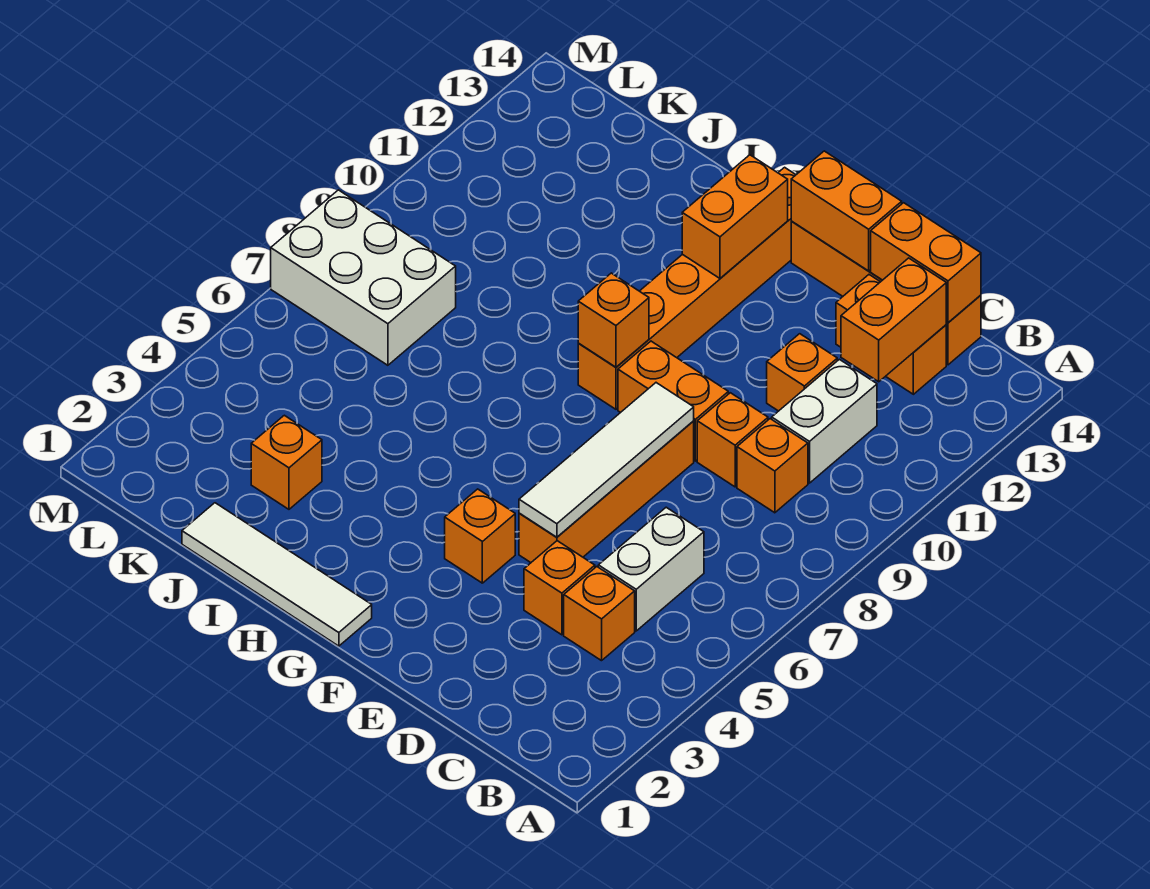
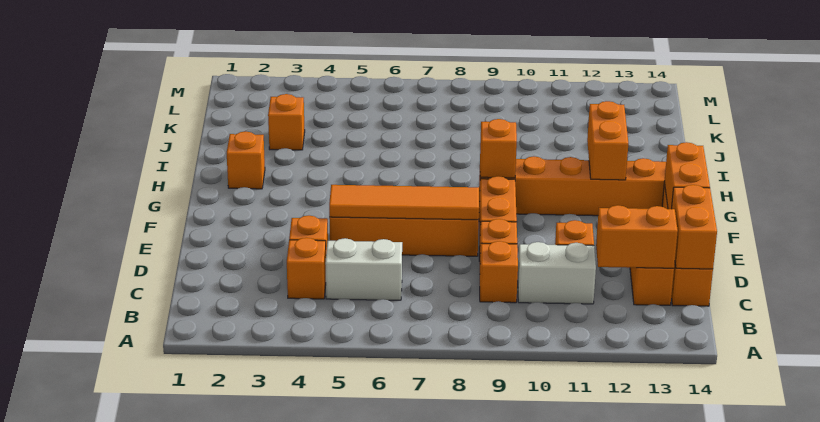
white 1x4 tile [519,383,694,537] -> orange 1x4 tile [329,185,479,220]
orange 1x1 brick [445,489,515,583] -> orange 1x1 brick moved to [227,131,265,189]
white 1x4 tile [182,503,372,646] -> none
orange 1x2 brick [682,155,788,278] -> orange 1x2 brick turned to [587,101,628,180]
white 2x3 brick [271,190,456,365] -> none

